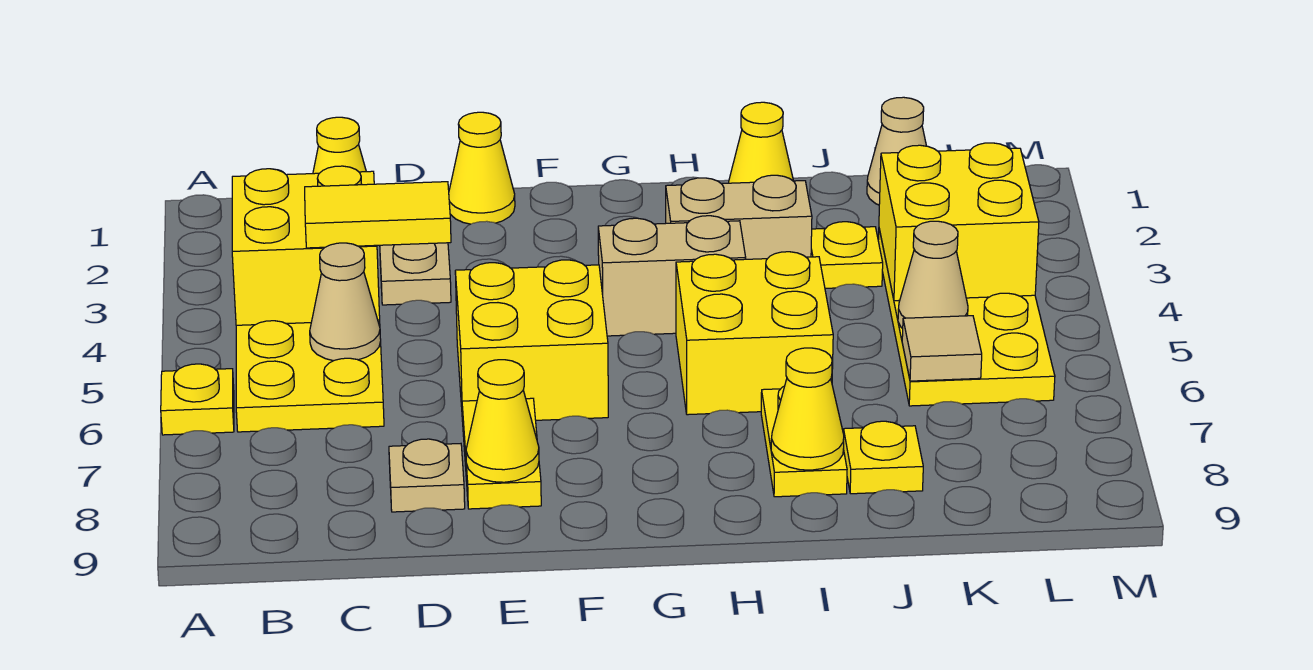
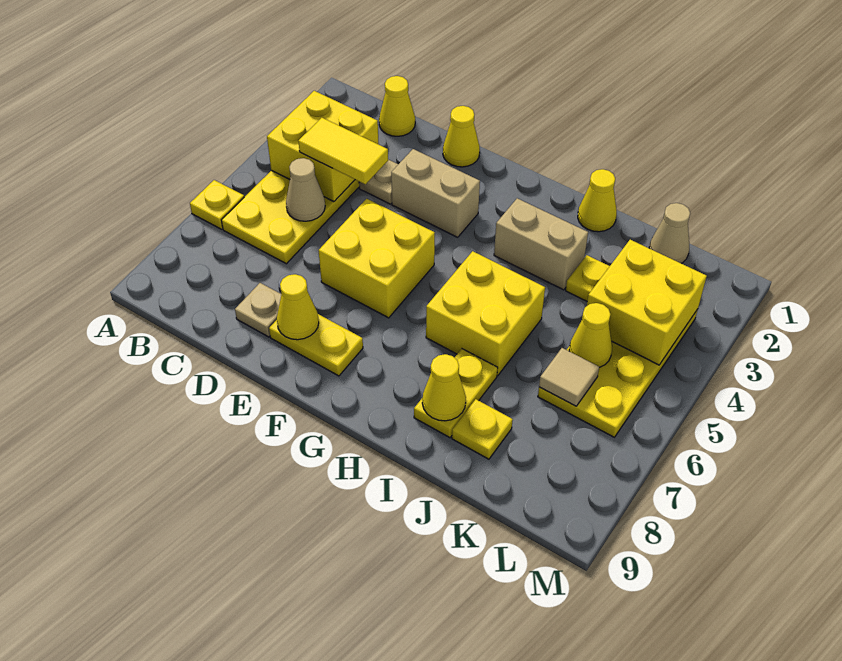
yellow 1x2 plate [462,398,541,509] -> yellow 1x2 plate turned to [269,314,363,376]
tan 1x2 brick [598,216,746,336] -> tan 1x2 brick moved to [391,149,480,237]
tan 1x1 cone [898,221,968,328] -> yellow 1x1 cone [569,303,612,367]

